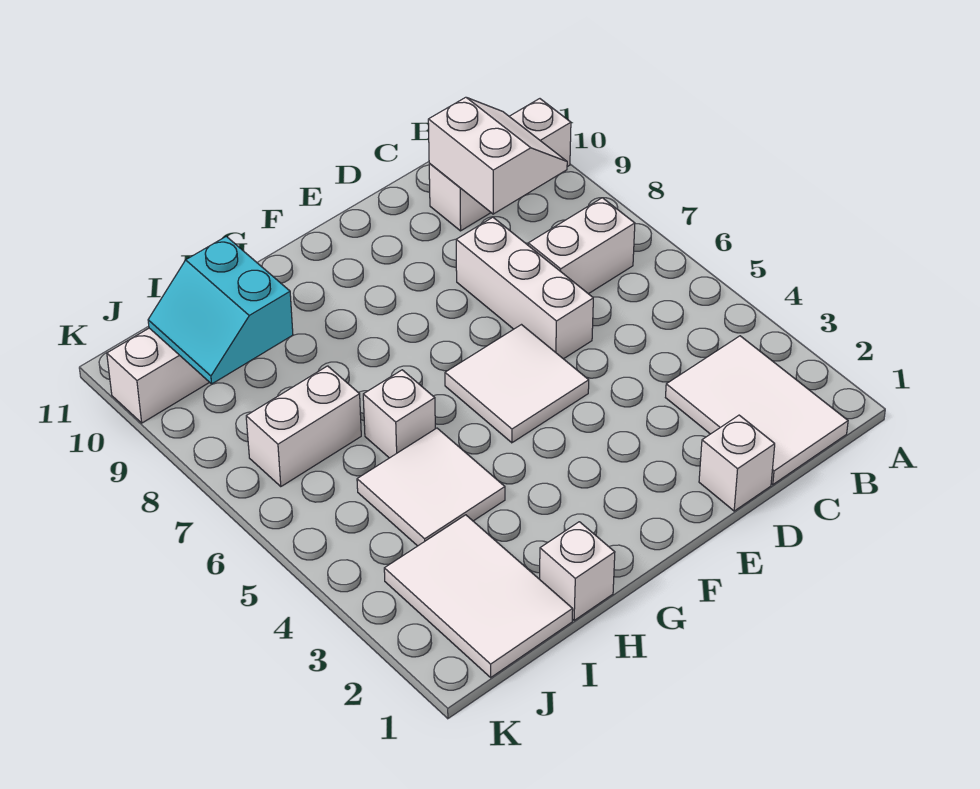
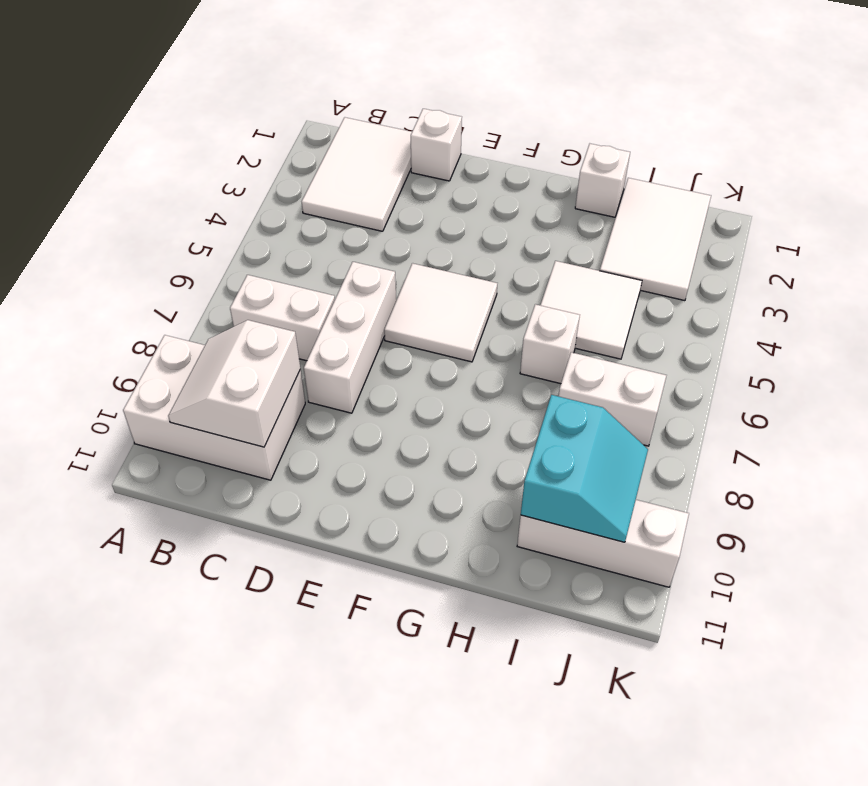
white 1x3 brick [429,99,571,231] -> white 2x3 brick [123,335,305,480]

